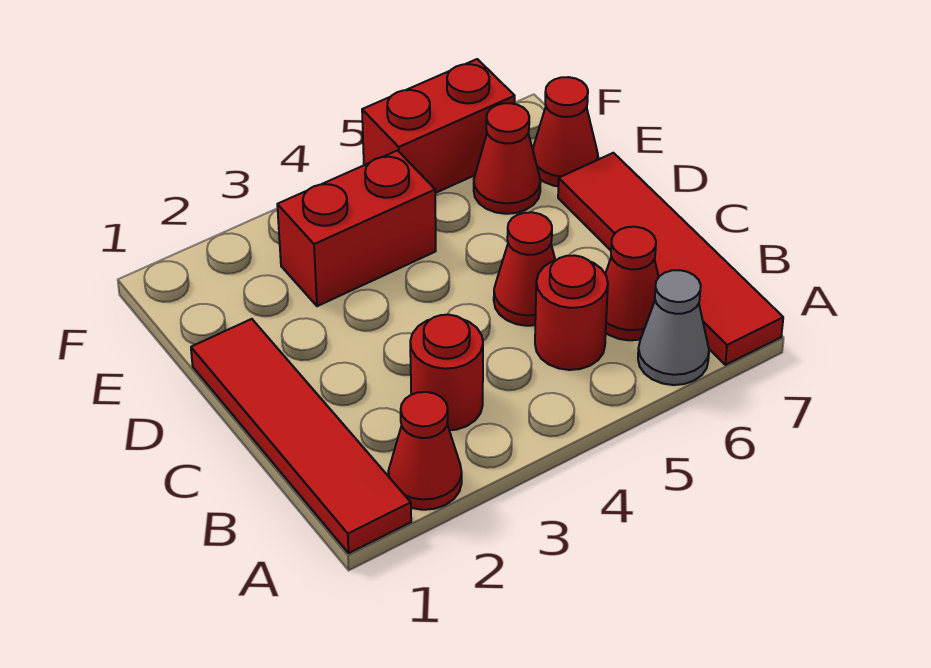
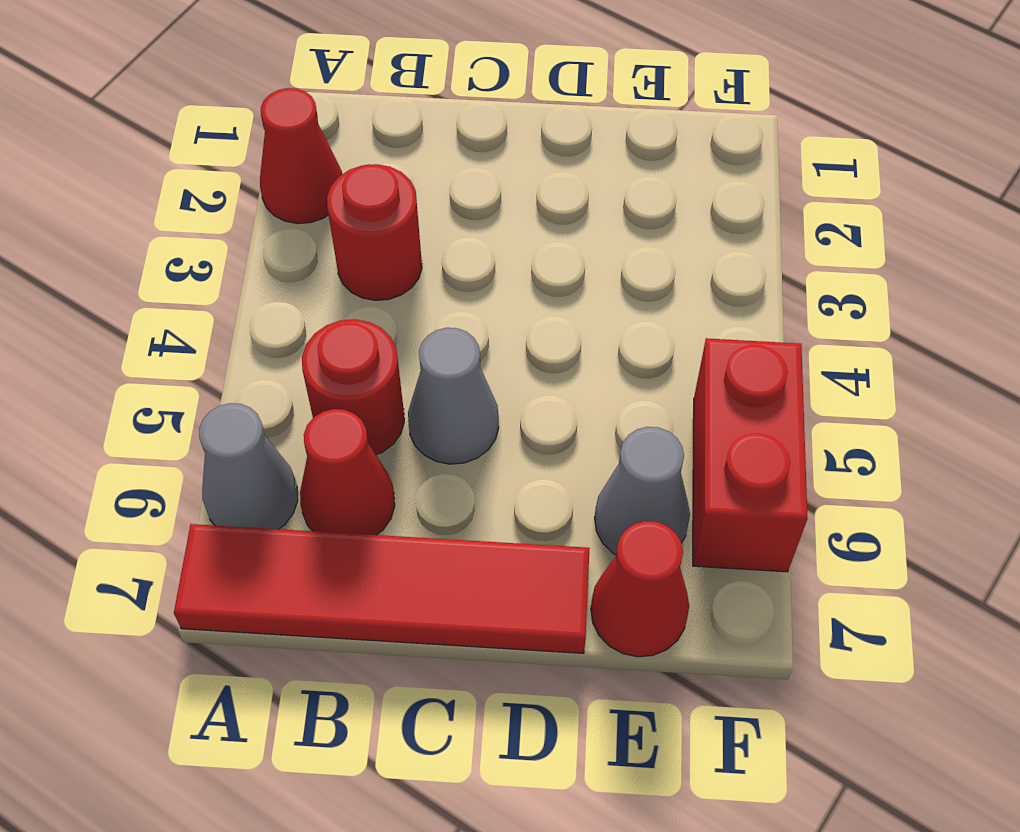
red 1x4 tile [191,319,411,553] -> none
red 1x1 cone [494,212,555,326] -> grey 1x1 cone [408,328,499,464]
red 1x2 brick [277,151,436,306] -> none
red 1x1 cone [474,103,541,214] -> grey 1x1 cone [595,427,690,555]

